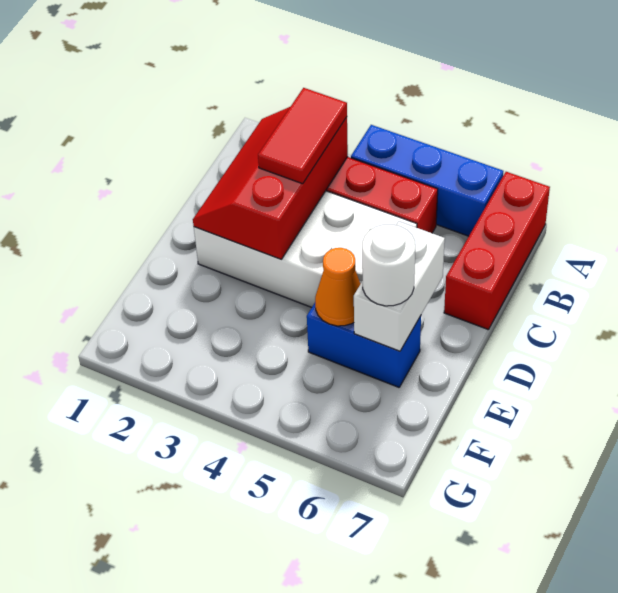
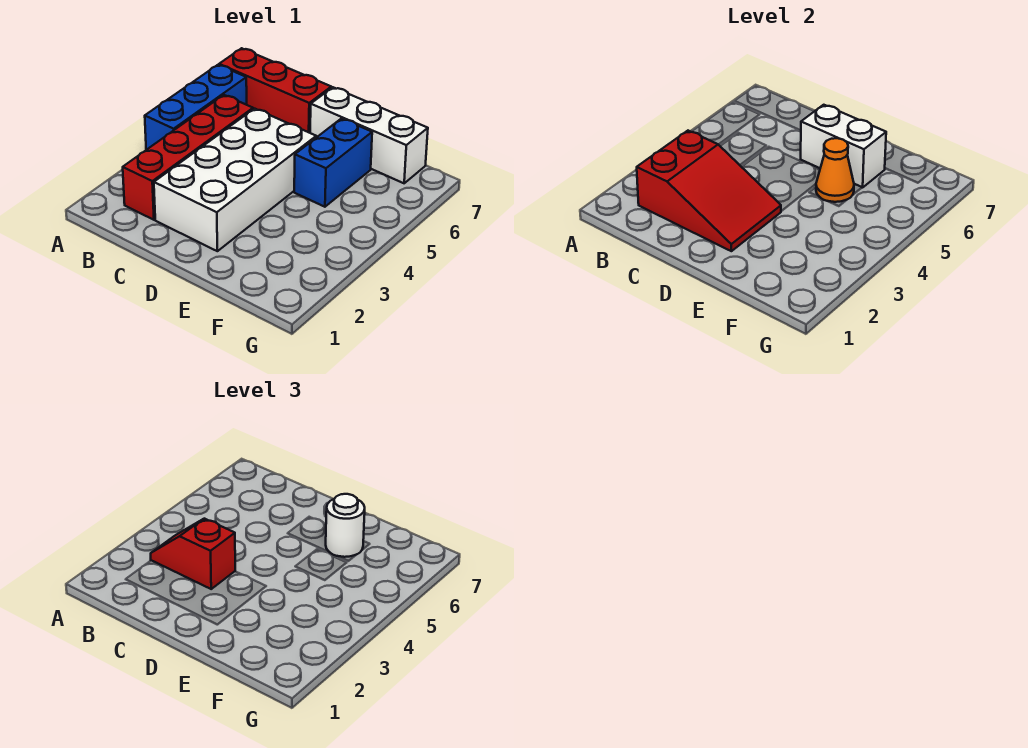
red 2x3 slope [193,107,348,259] -> red 2x3 slope turned to [637,131,781,251]
red 1x2 tile [258,88,347,184] -> red 1x2 slope [151,519,235,589]
none -> white 1x3 brick [310,87,428,183]

